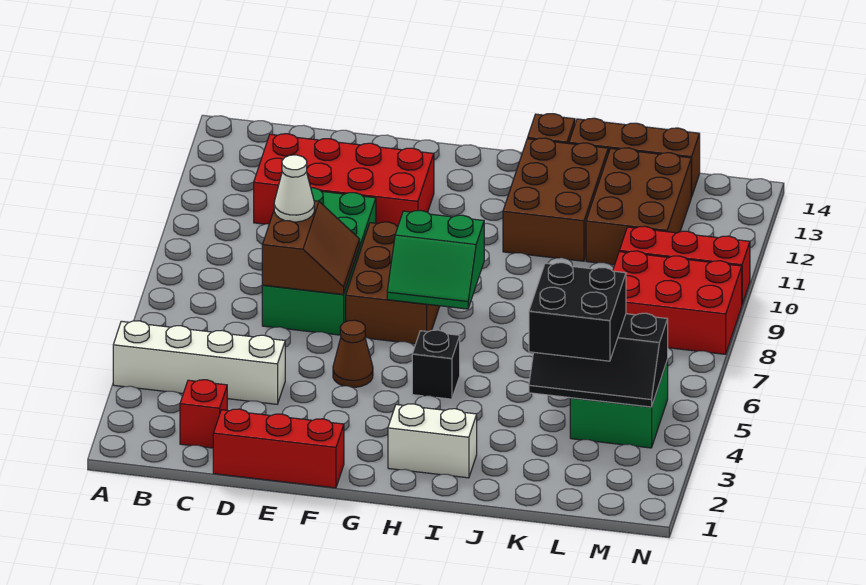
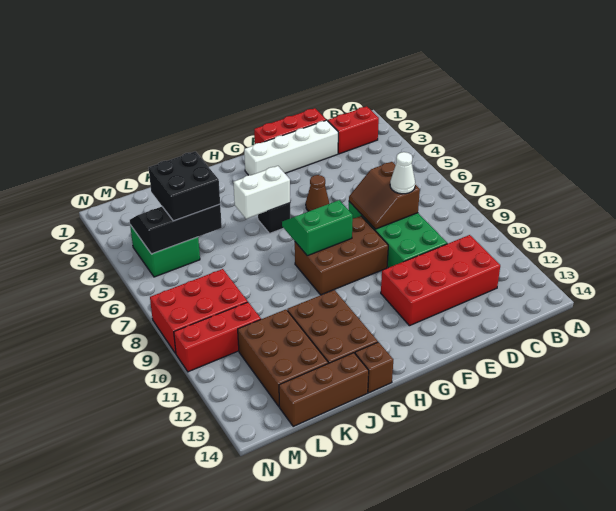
white 1x4 brick [113,321,285,404] -> white 1x4 brick moved to [244,120,338,175]
red 1x1 brick [180,380,227,448] -> red 1x2 brick [328,106,379,154]
brown 2x3 brick [346,222,440,344] -> brown 2x3 brick turned to [295,216,388,295]
white 1x2 brick [388,404,477,478] -> white 1x2 brick moved to [233,166,290,219]

